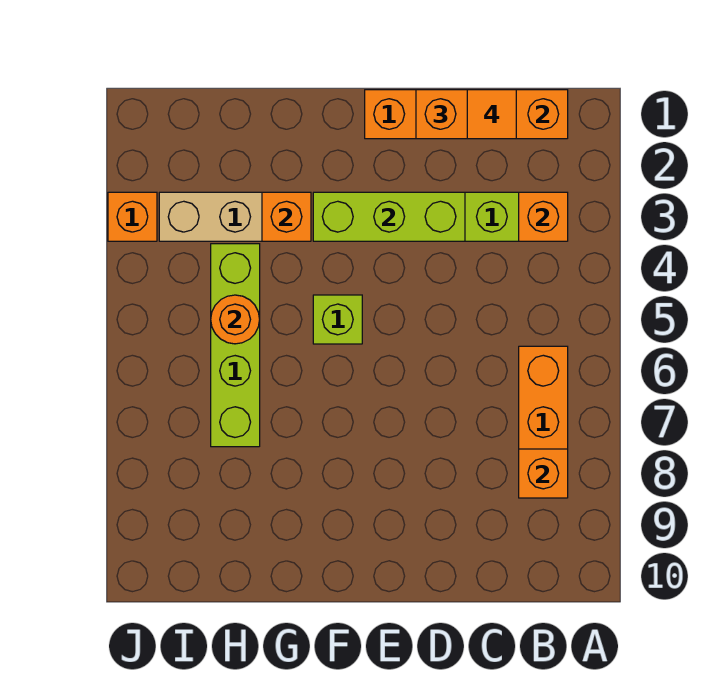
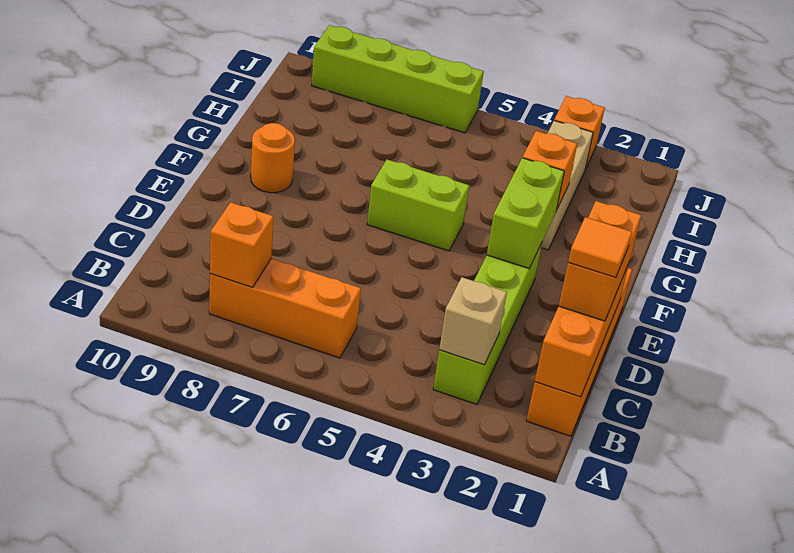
orange 1x1 brick [519,192,568,241] -> tan 1x1 brick [439,277,507,365]
lime 1x3 brick [313,192,465,241] -> lime 1x2 brick [487,158,564,268]
lime 1x1 brick [313,295,362,344] -> lime 1x2 brick [367,160,469,251]
lime 1x4 brick [211,244,260,447] -> lime 1x4 brick moved to [312,25,484,133]
orange 1x1 round brick [211,295,260,344] -> orange 1x1 round brick moved to [251,123,295,193]

